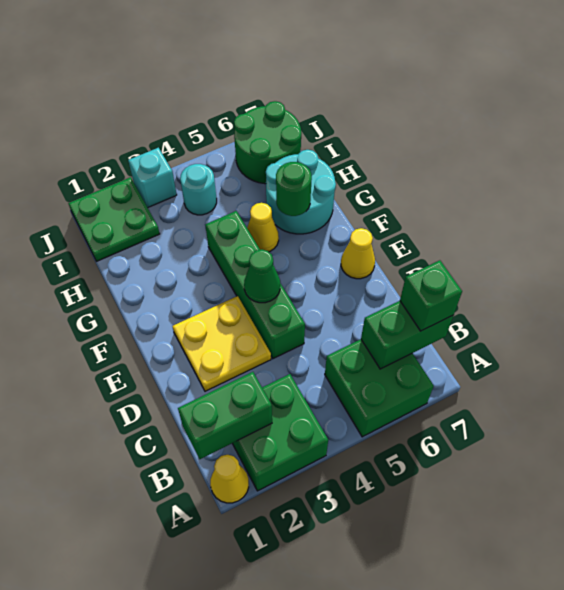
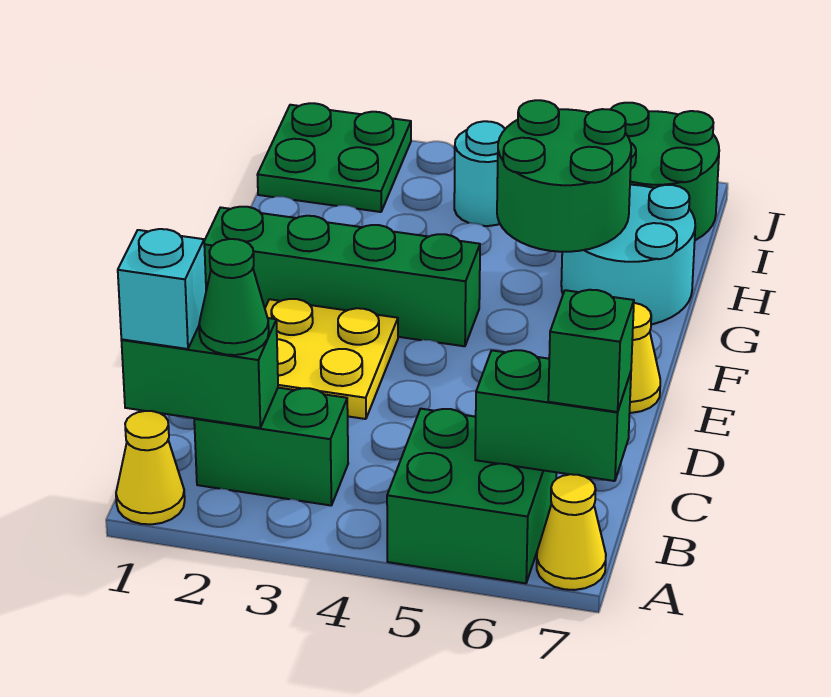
green 2x2 brick [232,374,328,491] -> green 1x2 brick [194,388,348,505]
green 1x4 brick [205,211,305,359] -> green 1x4 brick turned to [204,207,480,346]
green 1x1 cone [244,249,280,303] -> green 1x1 cone moved to [199,239,269,355]
yellow 1x1 cone [247,203,279,252] -> yellow 1x1 cone moved to [537,474,606,590]
green 1x1 round brick [276,162,312,216] -> green 2x2 round brick [497,100,631,252]
cyan 1x1 brick [128,148,177,208] -> cyan 1x1 brick moved to [118,229,206,349]

